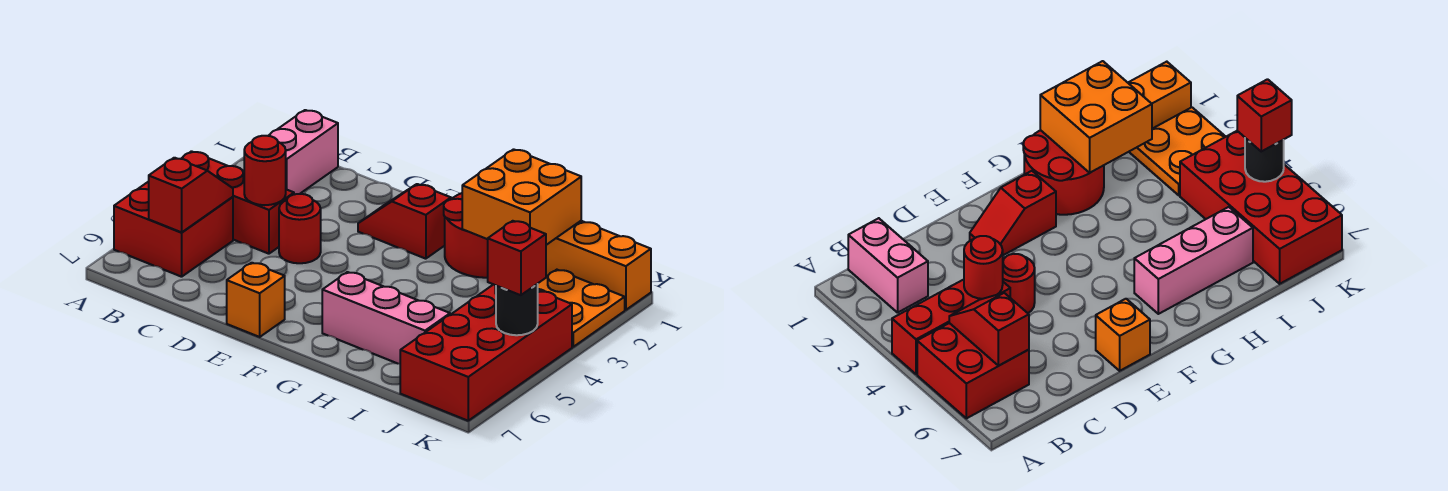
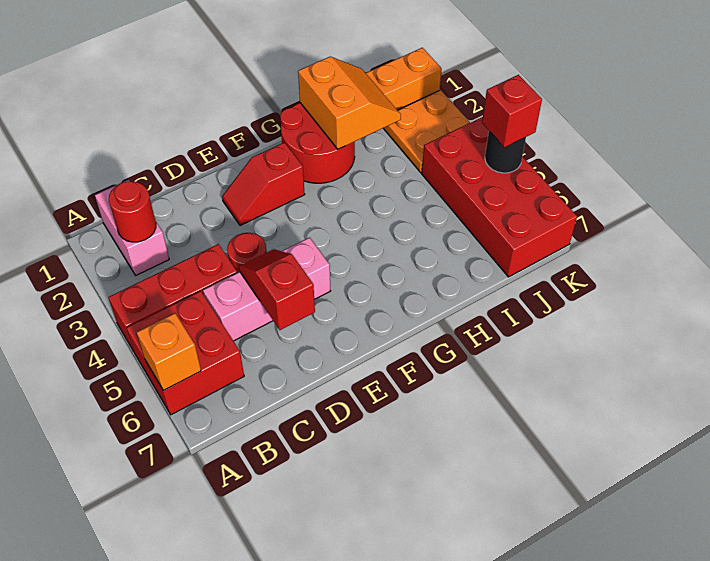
red 1x2 slope [149,158,233,232] -> red 1x2 slope moved to [239,249,315,330]
red 1x1 round brick [244,136,286,205] -> red 1x1 round brick moved to [109,181,156,242]
orange 1x1 brick [227,263,285,337] -> orange 1x1 brick moved to [136,313,201,390]
pink 1x3 brick [322,272,450,364] -> pink 1x3 brick moved to [203,238,330,341]
orange 2x2 brick [462,149,581,245] -> orange 2x2 slope [298,57,401,149]

